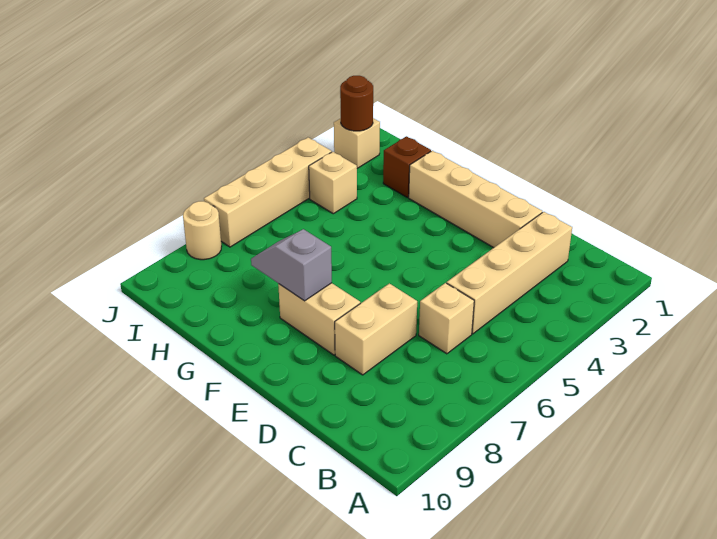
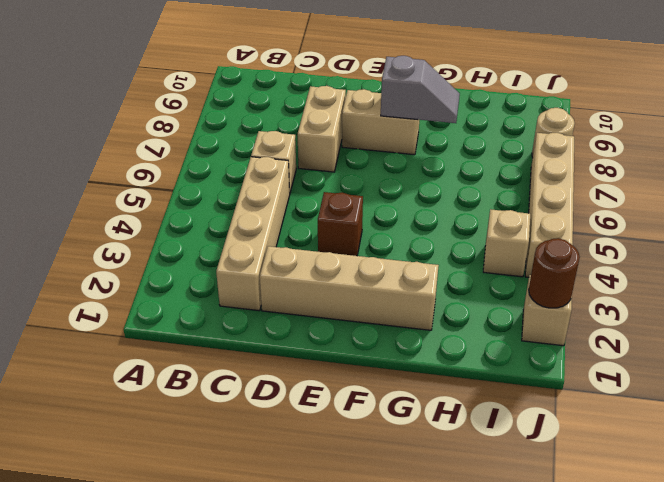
brown 1x1 brick [383,136,431,197] -> brown 1x1 brick moved to [318,192,363,256]

